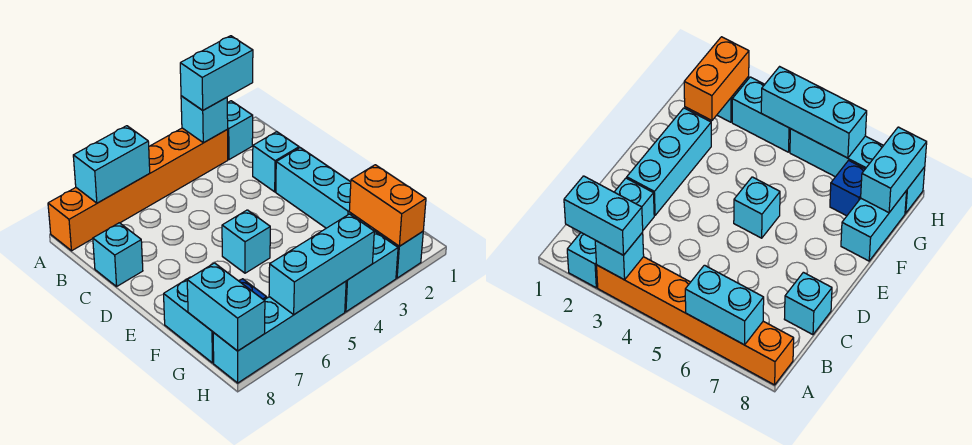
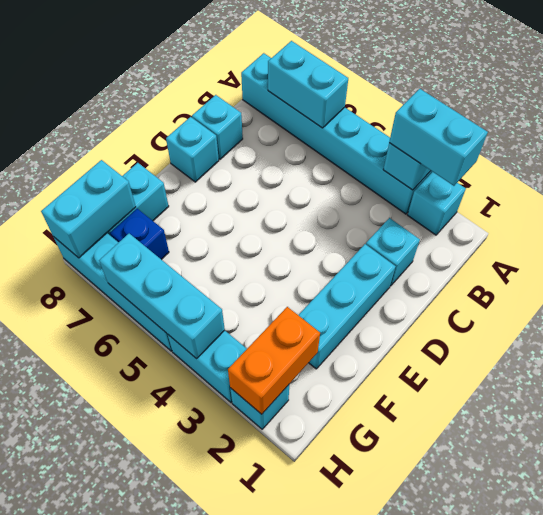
orange 1x6 brick [48,128,228,251] -> cyan 1x6 brick [241,53,432,214]
cyan 1x1 brick [222,210,270,273] -> cyan 1x1 brick moved to [166,117,219,182]

